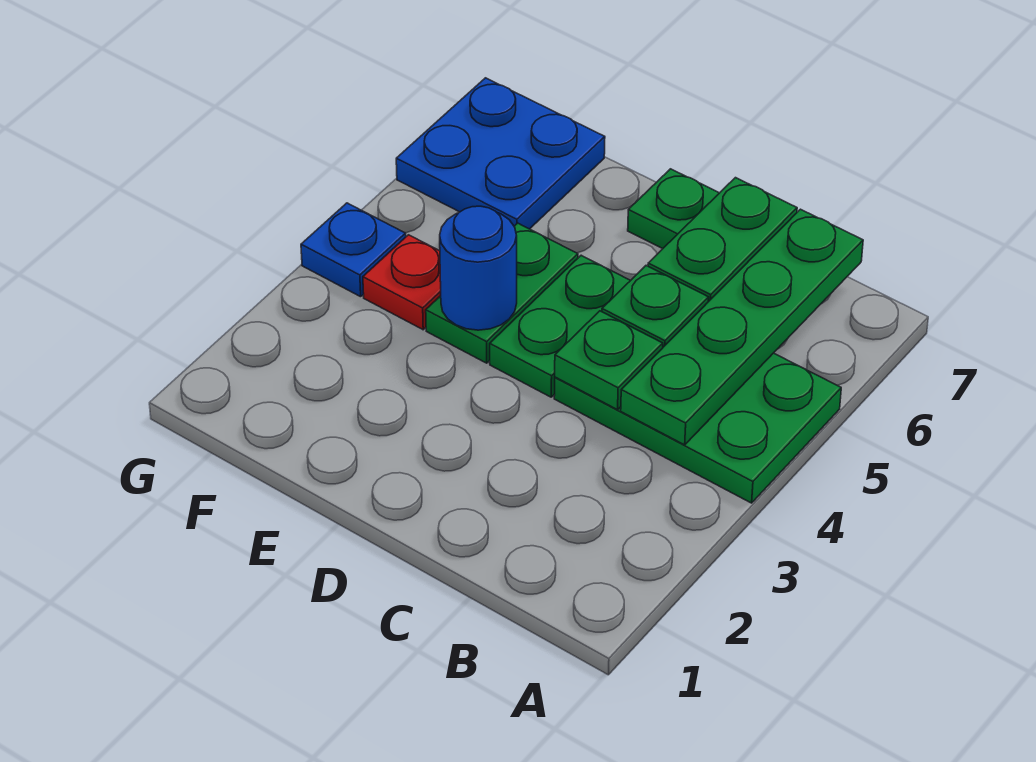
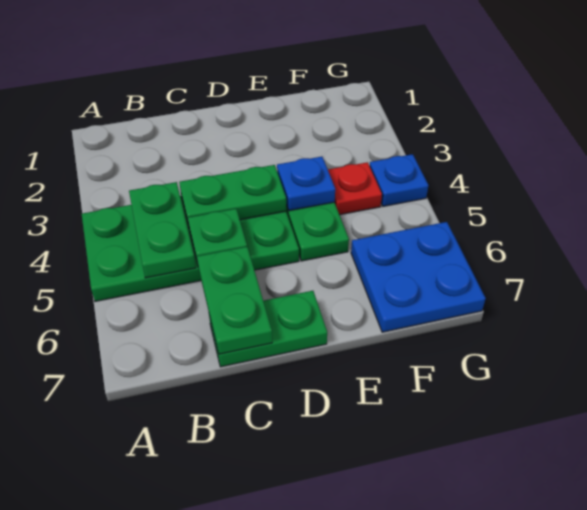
green 1x4 plate [621,209,863,445] -> green 1x2 plate [129,182,196,278]
green 1x1 plate [555,311,663,410] -> green 1x2 plate [179,165,286,226]
blue 1x1 round brick [440,206,517,330] -> blue 1x1 plate [277,157,335,211]

